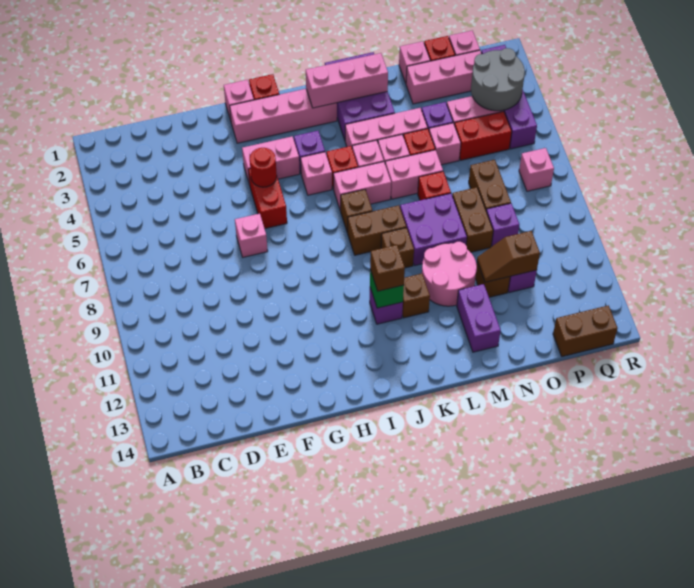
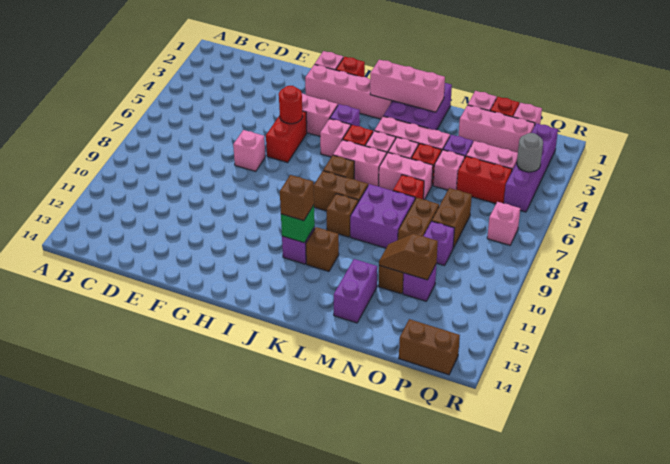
pink 2x2 round brick [422,242,477,306] -> none
grey 2x2 round brick [471,48,525,111] -> grey 1x1 round brick [517,133,543,172]

